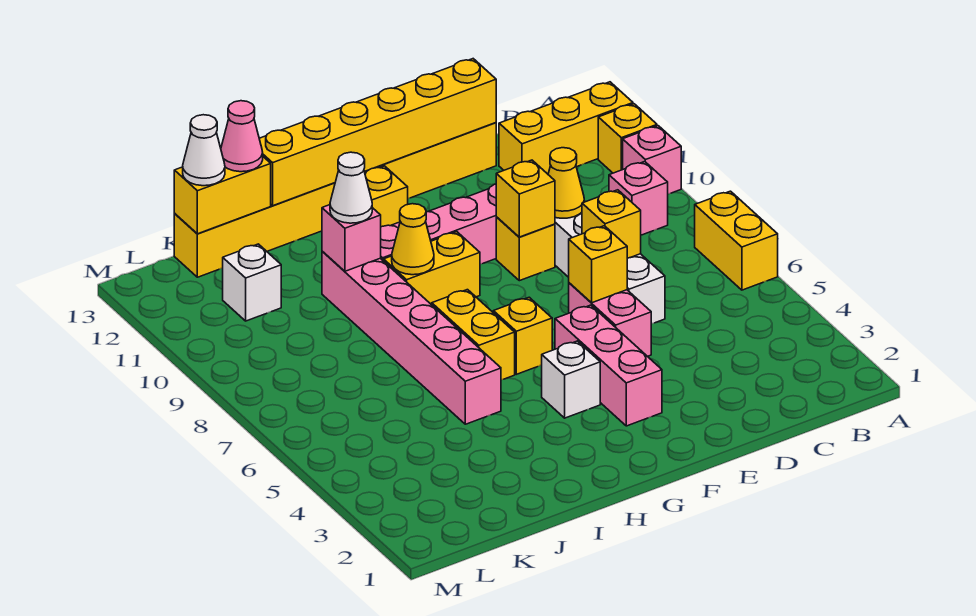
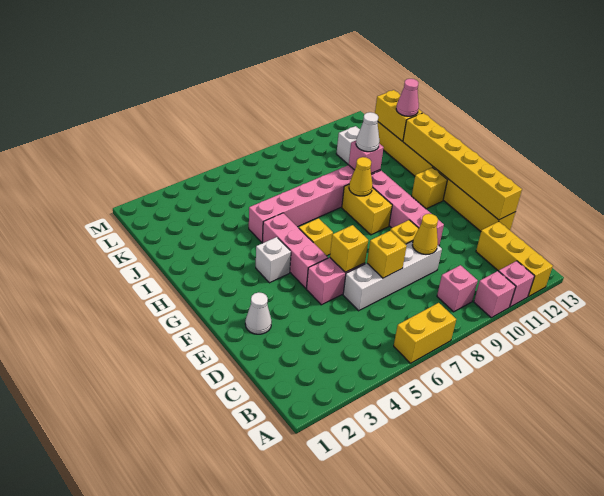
yellow 1x1 brick [598,104,657,173] -> pink 1x1 brick [499,261,534,307]
yellow 1x1 brick [496,160,555,237] -> none
pink 1x3 brick [555,305,662,426] -> pink 1x3 brick turned to [262,213,328,288]
yellow 1x2 brick [432,290,515,380] -> none
white 1x1 cone [183,115,225,186] -> white 1x1 cone moved to [245,292,272,334]

